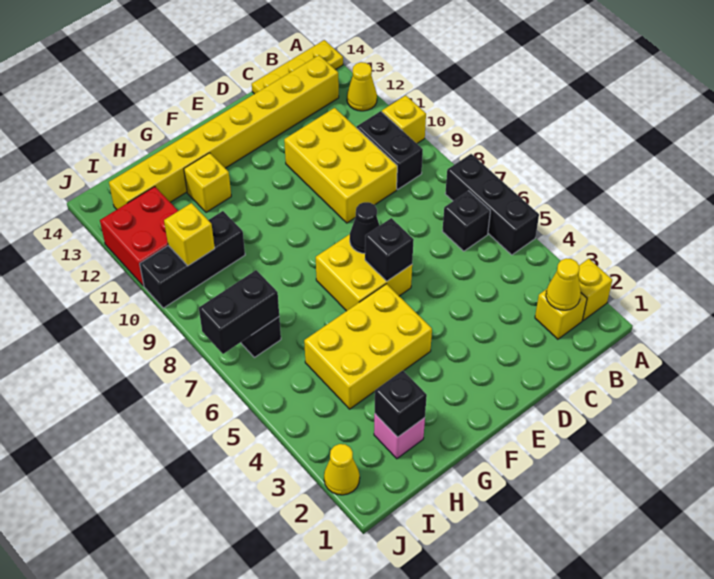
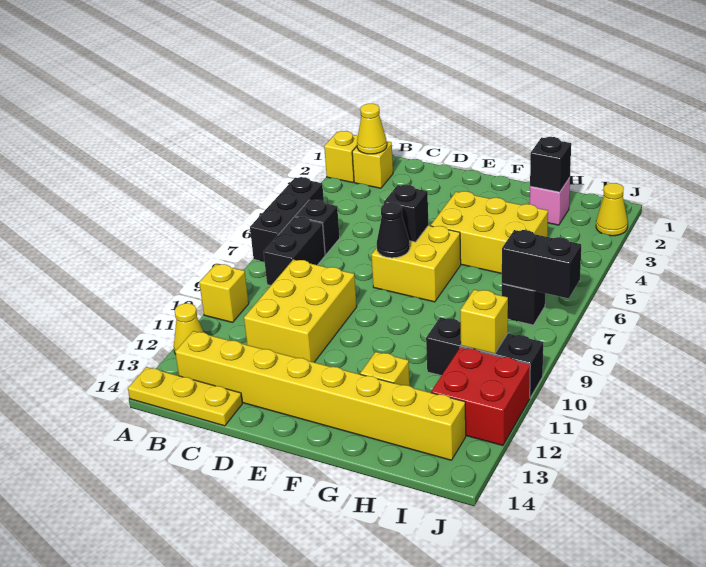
black 1x2 brick [357,111,423,189] -> black 1x2 brick moved to [264,217,325,285]

